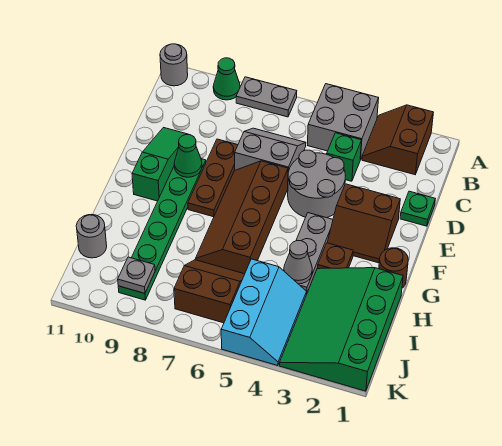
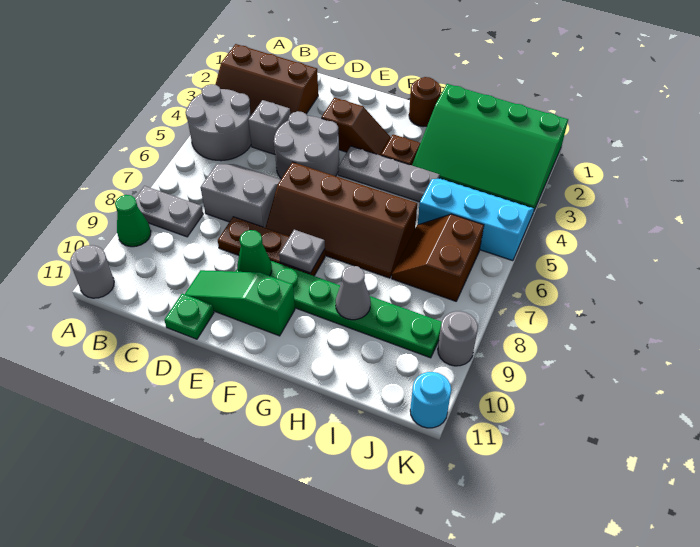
brown 2x2 slope [362,105,433,175] -> brown 2x3 slope [215,44,318,115]
grey 2x2 brick [308,84,379,160] -> grey 2x2 round brick [185,84,251,161]
grey 1x2 plate [236,77,297,117] -> grey 1x2 plate turned to [135,186,203,237]
green 1x1 brick [327,133,361,181] -> grey 1x1 brick [248,100,290,154]
grey 2x2 slope [235,128,306,172] -> grey 2x2 slope turned to [200,164,280,228]
green 1x1 plate [400,191,435,226] -> green 1x1 plate moved to [164,294,214,339]
brown 2x2 slope [327,184,400,263] -> brown 1x2 slope [321,98,391,156]
grey 1x1 cone [284,241,312,284] -> grey 1x1 cone moved to [336,266,371,320]
grey 1x1 round brick [76,214,107,258] -> grey 1x1 round brick moved to [438,311,478,366]
grey 1x1 plate [118,257,155,293] -> grey 1x1 plate moved to [279,230,325,273]
none -> cyan 1x1 round brick [410,372,451,428]

